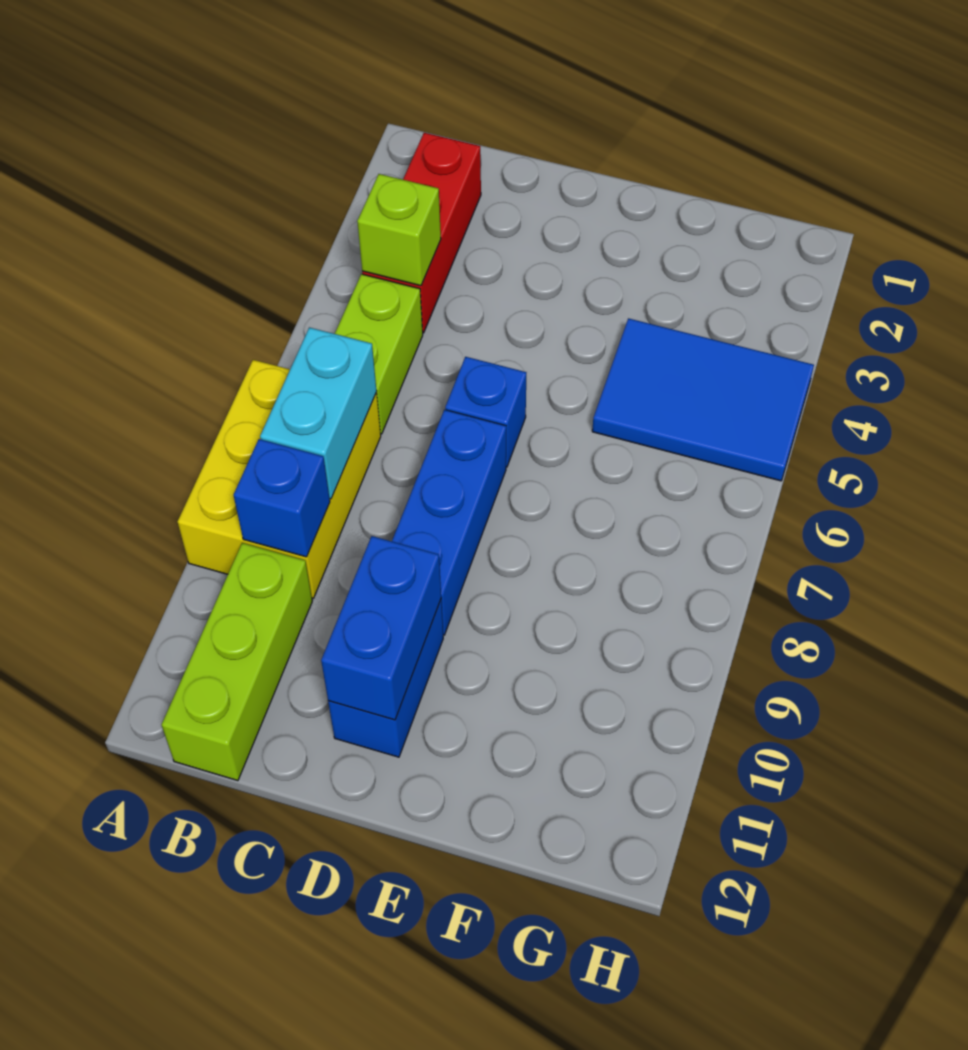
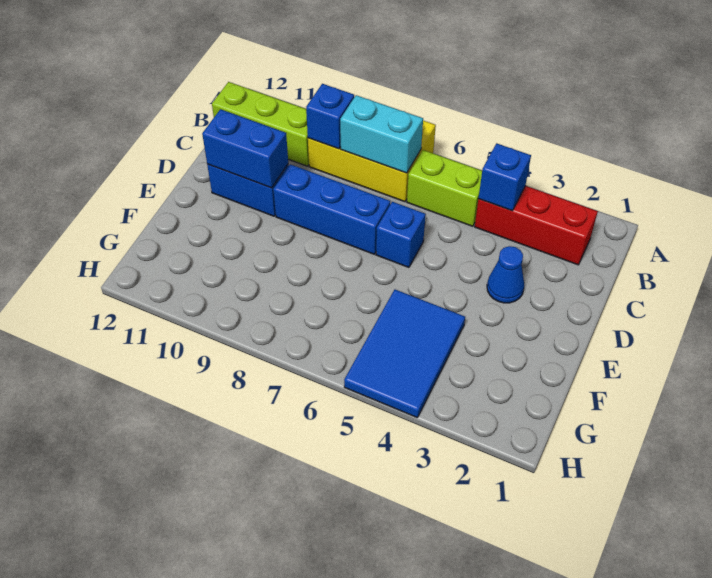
lime 1x1 brick [357,174,441,286] -> blue 1x1 brick [479,143,531,211]
none -> blue 1x1 cone [487,246,524,303]

